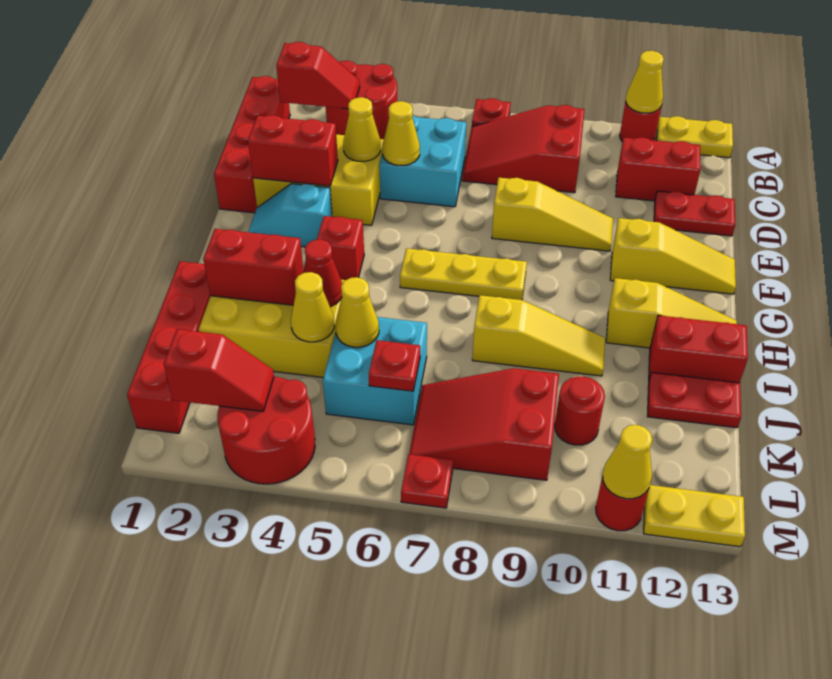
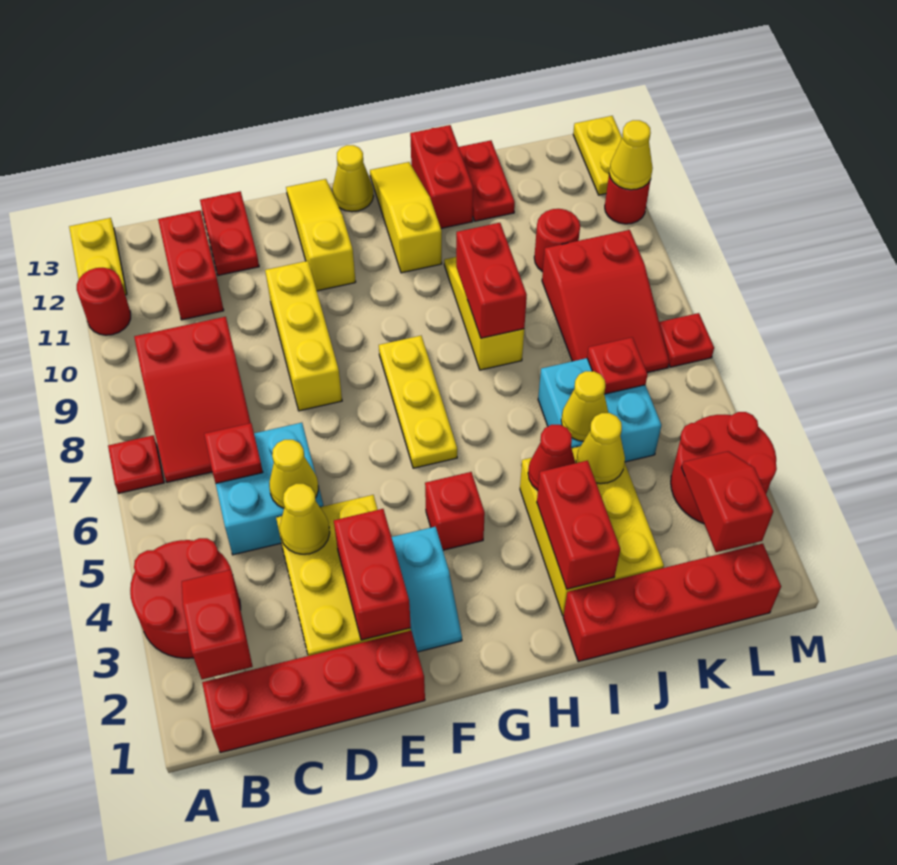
yellow 1x1 cone [626,51,664,113] -> yellow 1x1 cone moved to [332,145,374,212]
none -> red 1x1 plate [204,423,263,483]
yellow 1x3 slope [492,178,613,251] -> yellow 1x3 brick [265,261,342,411]
none -> red 1x2 brick [456,223,527,338]

